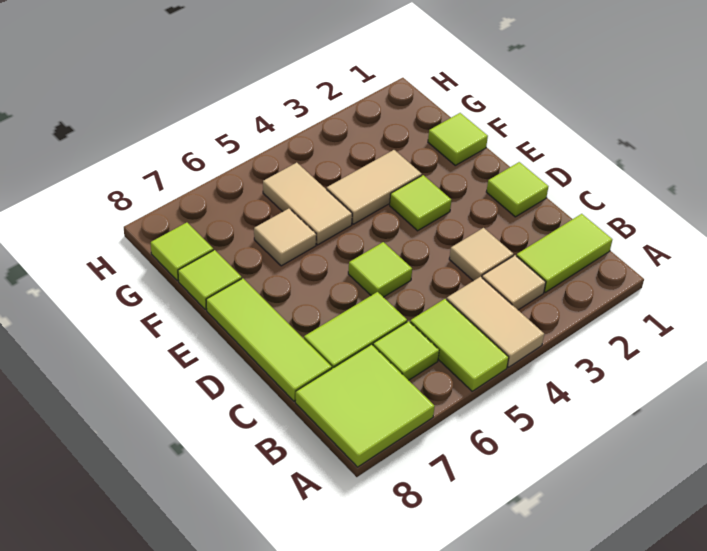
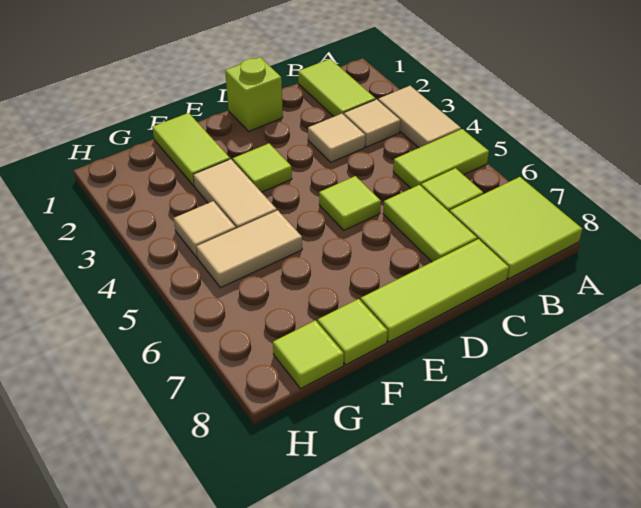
tan 1x2 tile [447,277,544,367] -> tan 1x2 tile turned to [378,86,461,148]
lime 1x1 tile [486,162,548,217] -> lime 1x1 brick [225,57,283,131]
lime 1x1 tile [428,113,488,165] -> lime 1x2 tile [152,113,230,186]
tan 1x1 tile [254,209,316,266] -> tan 1x1 tile moved to [174,201,236,258]

